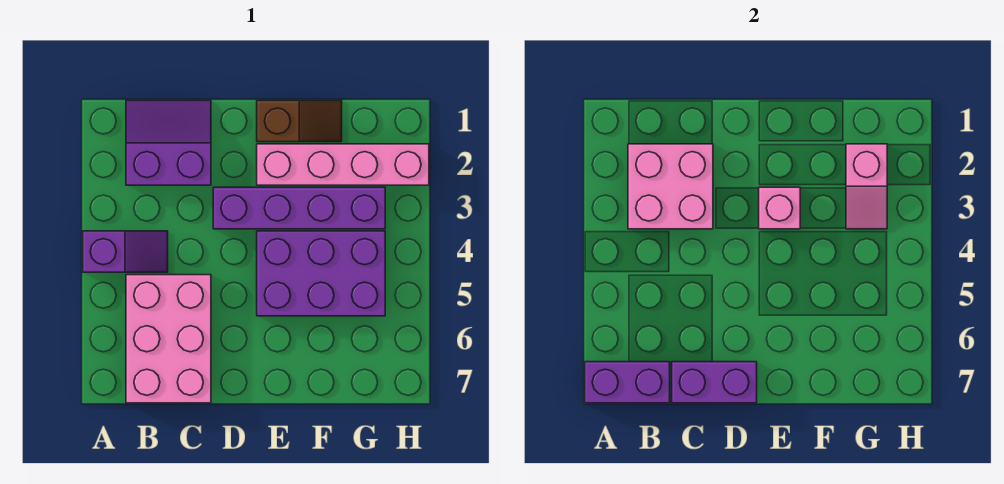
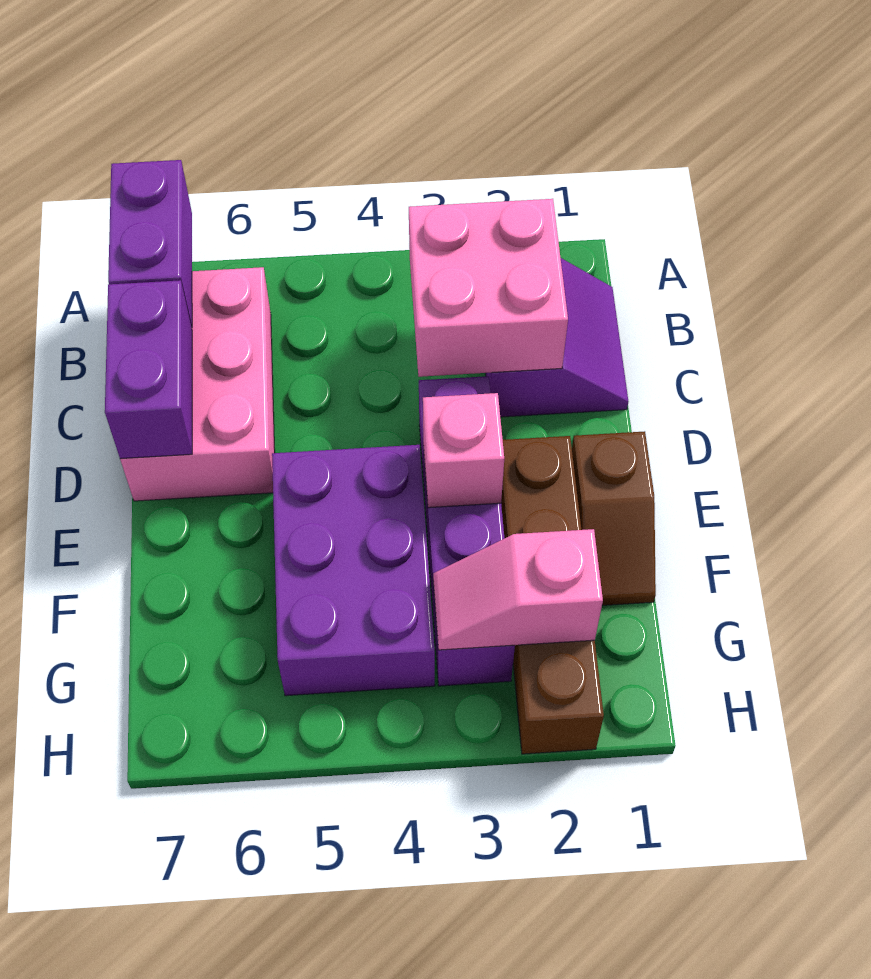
purple 1x2 slope [83,231,168,272] -> none
pink 2x3 brick [126,275,211,403] -> pink 2x3 brick turned to [120,267,275,501]
pink 1x4 brick [257,144,429,185] -> brown 1x4 brick [501,436,604,754]

